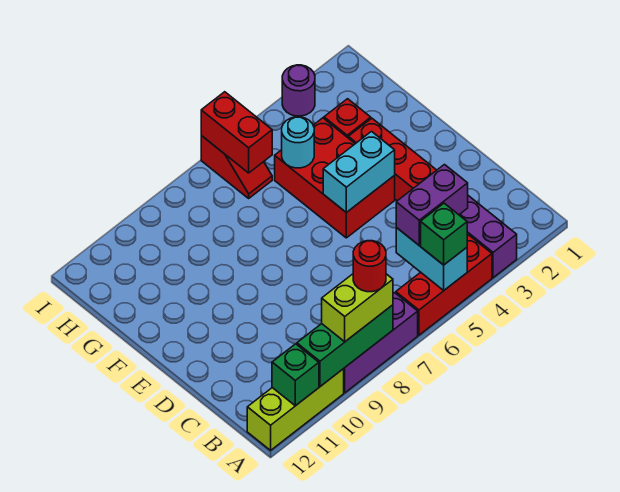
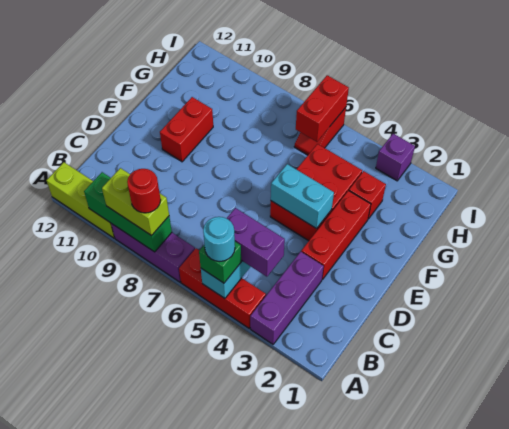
green 1x1 brick [272,344,319,406] -> none
none -> red 1x2 brick [160,97,213,162]
cyan 1x1 round brick [282,117,314,168] -> cyan 1x1 round brick moved to [203,217,235,261]
purple 1x1 round brick [282,65,315,116] -> purple 1x1 brick [376,134,415,181]

